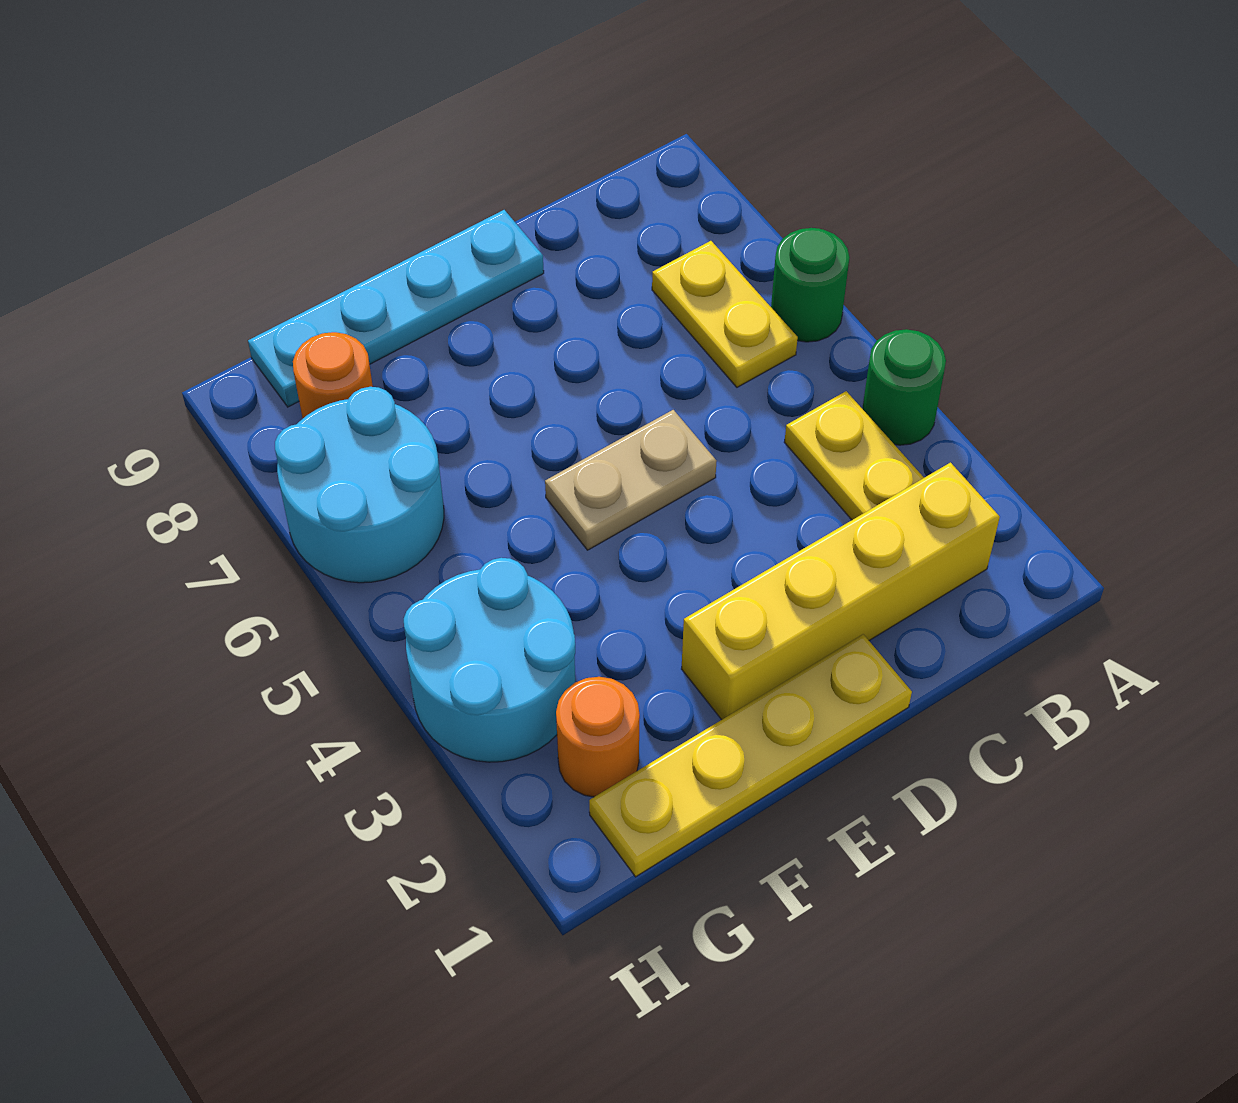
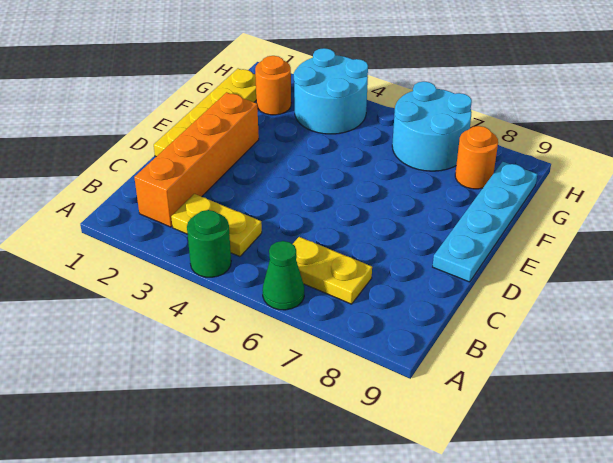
green 1x1 round brick [771,228,850,342] -> green 1x1 cone [263,241,304,310]
yellow 1x4 brick [682,463,1000,720] -> orange 1x4 brick [134,92,259,227]
tan 1x2 plate [545,410,716,550] -> none

